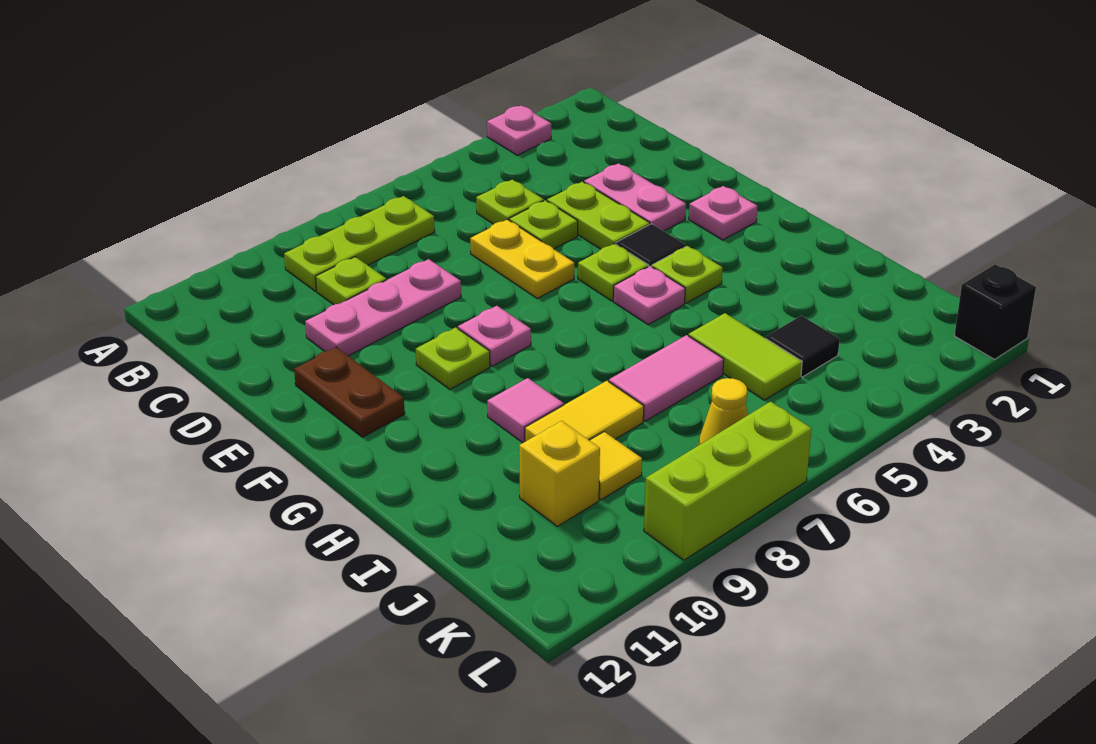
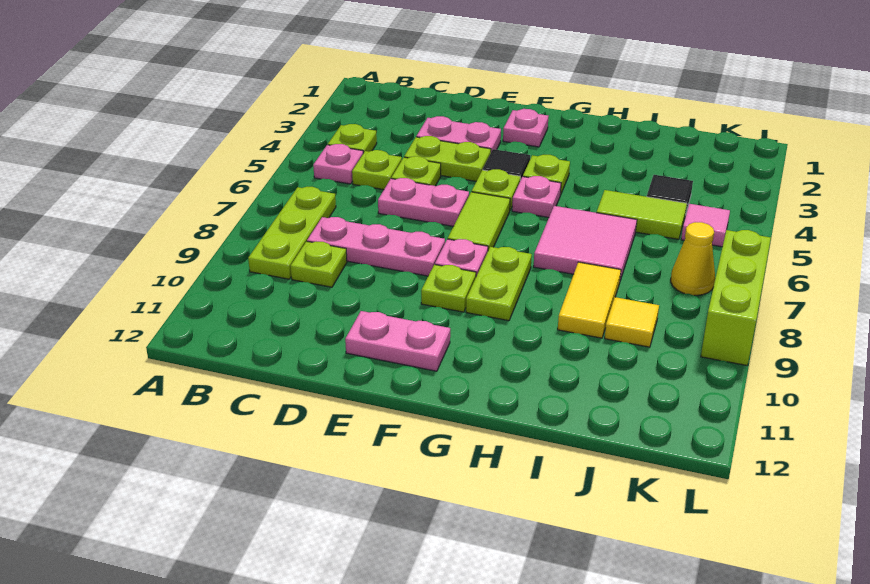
pink 1x1 plate [487,105,551,155] -> pink 1x1 plate moved to [313,144,363,184]
none -> lime 1x1 plate [328,124,377,153]
yellow 1x2 plate [470,219,574,298] -> pink 1x2 plate [378,178,469,226]
pink 1x3 plate [305,259,461,356] -> pink 1x3 plate turned to [307,217,445,276]
brown 1x2 plate [294,347,405,437] -> pink 1x2 plate [345,311,450,371]
none -> lime 1x2 tile [448,192,510,250]
none -> lime 1x2 plate [466,247,532,321]
pink 1x1 tile [487,378,564,443] -> pink 1x1 tile moved to [681,204,730,247]
pink 1x2 tile [609,335,724,421] -> pink 2x2 tile [534,206,637,281]
yellow 1x1 brick [519,421,600,526] -> none
black 1x1 brick [954,264,1036,359] -> none

